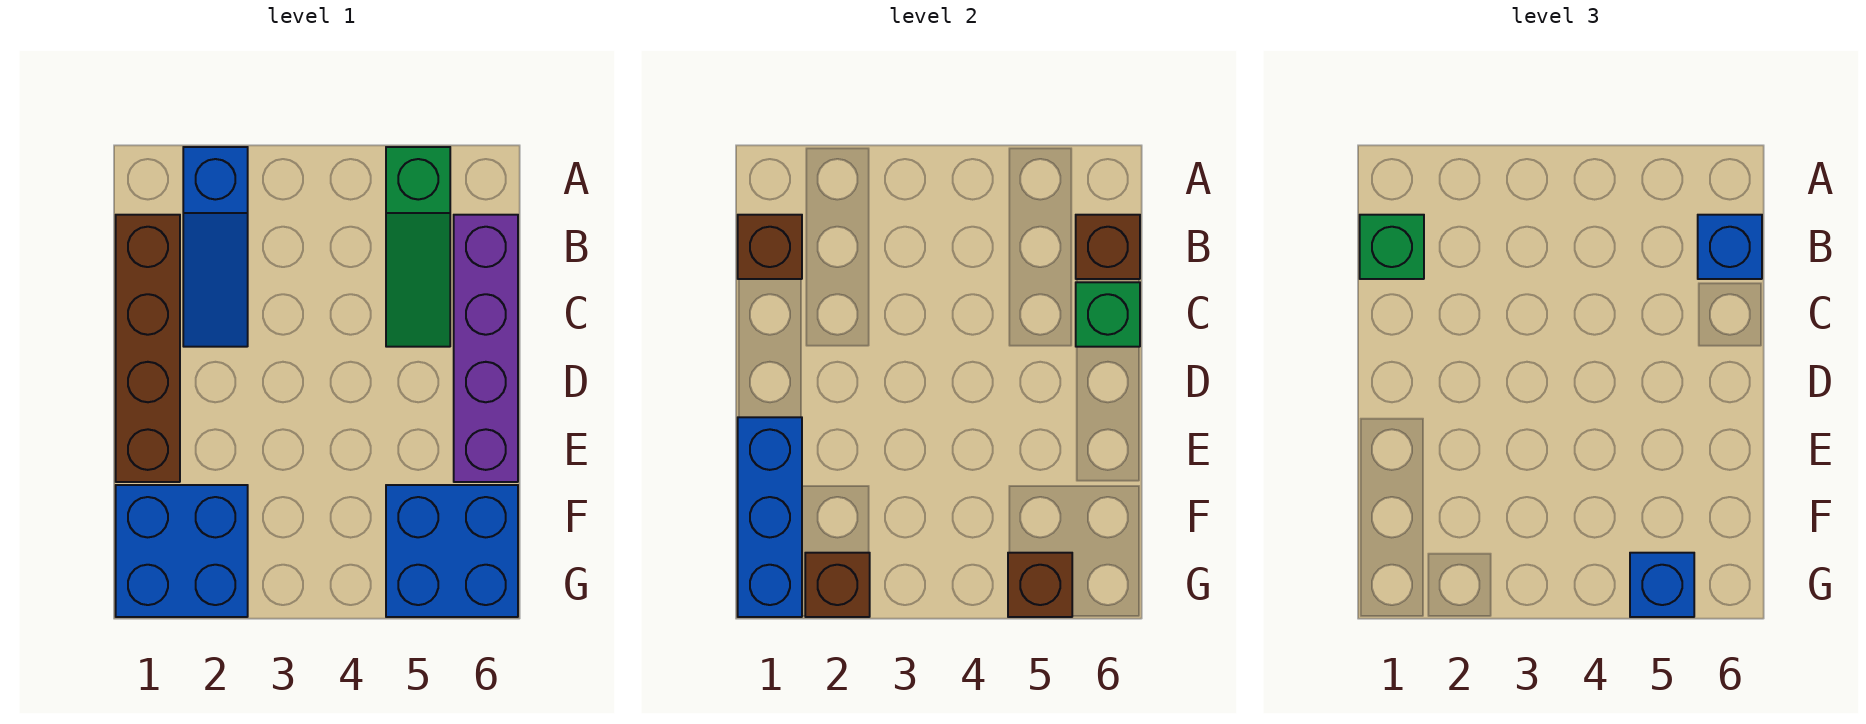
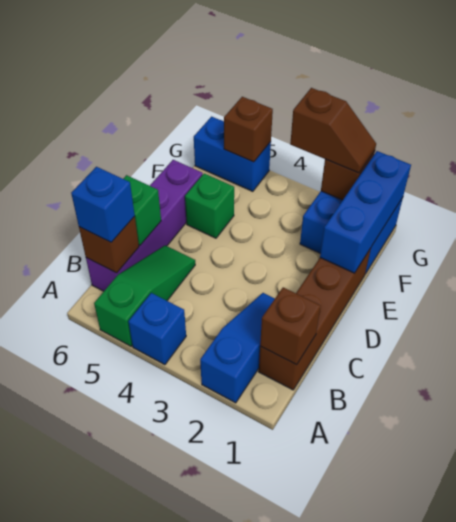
green 1x1 brick [1360,215,1424,279] -> green 1x1 brick moved to [185,173,234,238]
blue 2x2 brick [386,485,518,617] -> blue 1x2 brick [194,117,271,191]
none -> brown 1x2 slope [290,88,376,173]
blue 1x1 brick [1630,553,1694,617] -> blue 1x1 brick moved to [128,293,186,365]

